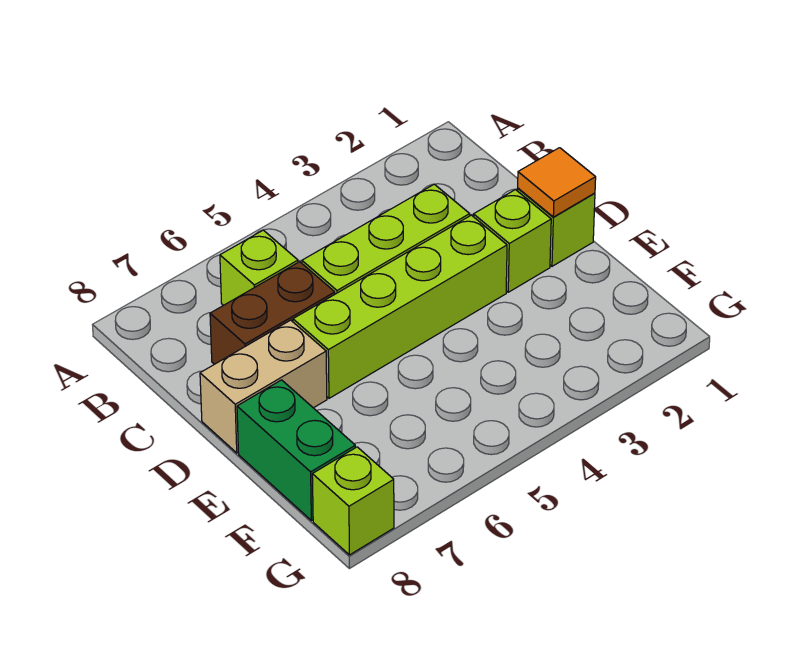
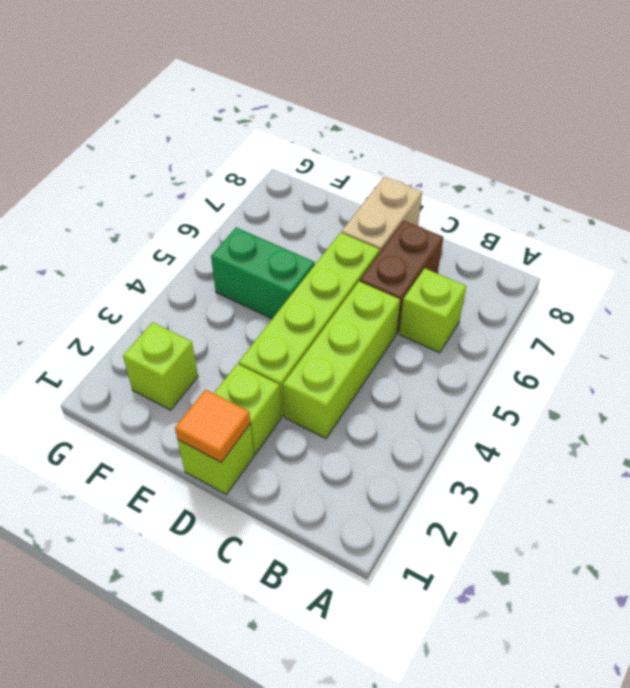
green 1x2 brick [237,380,355,521] -> green 1x2 brick moved to [211,227,315,319]
lime 1x1 brick [312,447,394,555] -> lime 1x1 brick moved to [123,322,198,410]

